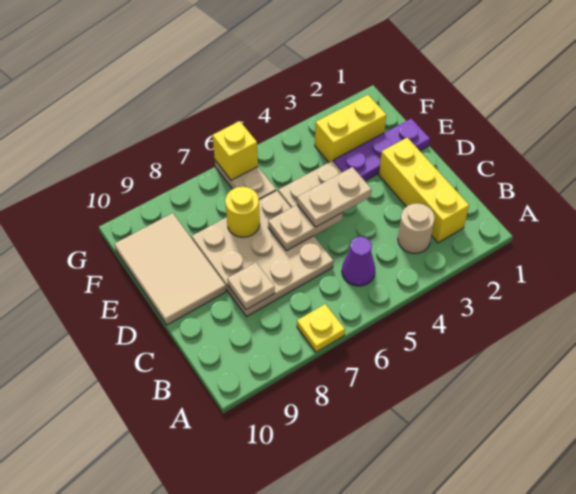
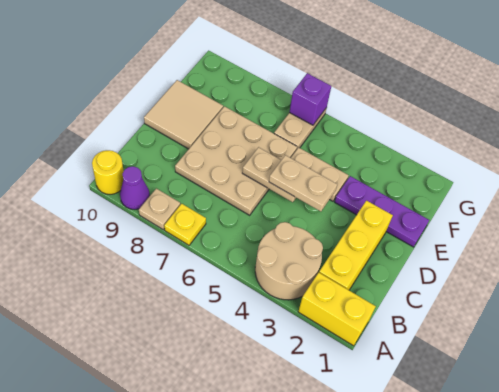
tan 1x1 round brick [398,203,435,254] -> tan 2x2 round brick [255,222,323,300]
purple 1x1 cone [342,237,375,286] -> purple 1x1 cone moved to [120,166,150,210]
tan 1x1 plate [227,262,275,310] -> tan 1x1 plate moved to [139,188,180,230]
tan 2x3 tile [115,213,226,325] -> tan 2x2 tile [144,80,223,149]
yellow 1x1 round brick [225,187,260,237] -> yellow 1x1 round brick moved to [92,150,124,194]
yellow 1x2 brick [315,95,386,162] -> yellow 1x2 brick moved to [298,273,376,346]
yellow 1x1 brick [212,121,258,180] -> purple 1x1 brick [289,73,331,125]

